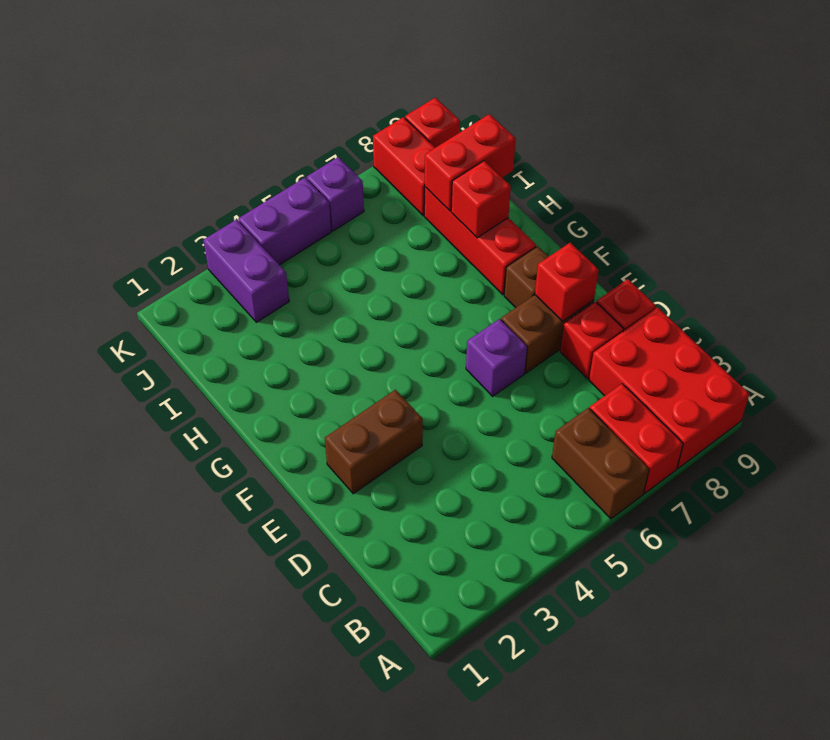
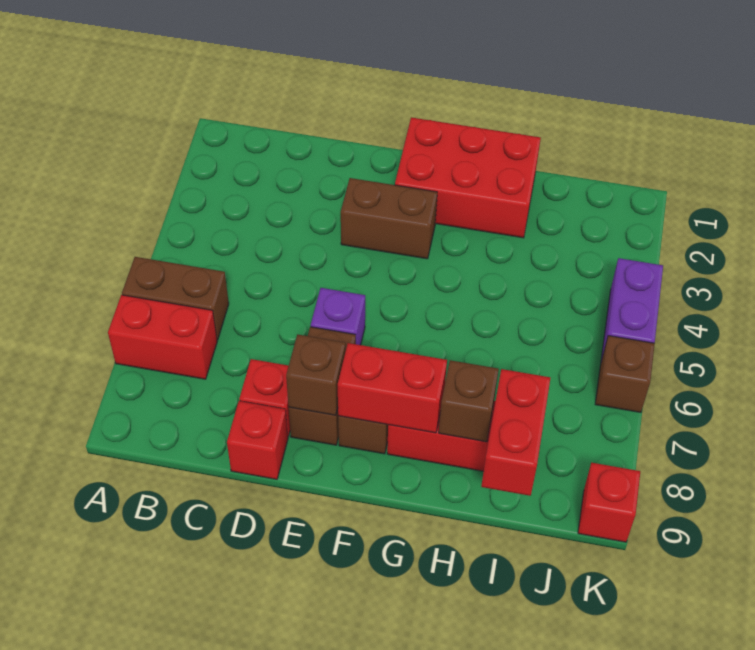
red 2x3 brick [589,307,749,468] -> red 2x3 brick moved to [395,117,541,238]
brown 1x2 brick [325,390,423,494] -> brown 1x2 brick turned to [341,178,437,259]
red 1x1 brick [535,243,599,321] -> brown 1x1 brick [286,334,345,415]
red 1x1 brick [451,161,511,238] -> brown 1x1 brick [439,360,499,442]
purple 1x2 brick [203,219,289,322] -> none
red 1x2 brick [373,117,435,216] -> red 1x2 brick moved to [338,343,447,433]
purple 1x1 brick [307,157,364,231] -> brown 1x1 brick [595,336,655,412]

